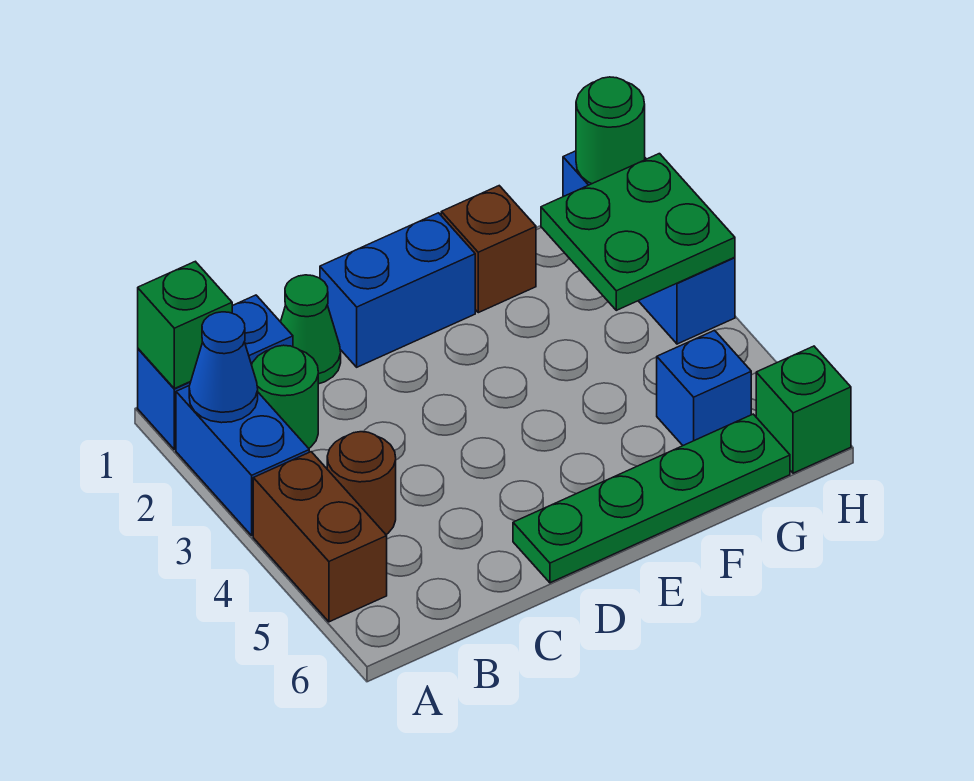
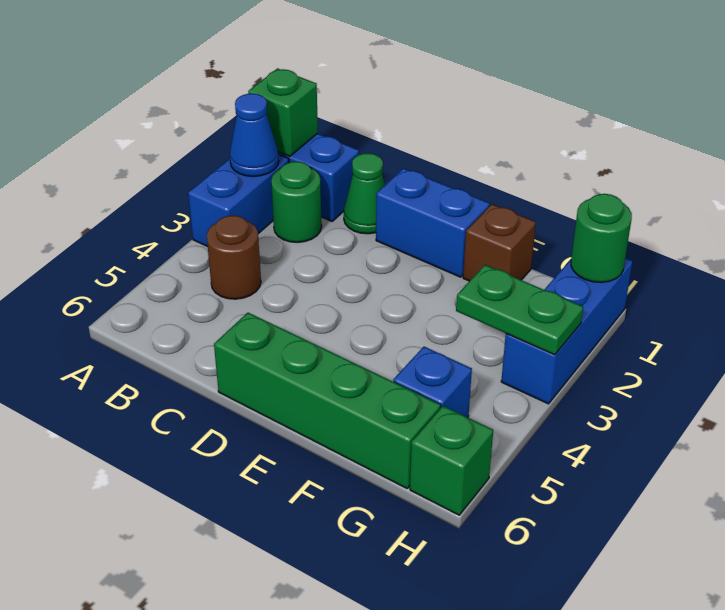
brown 1x2 brick [253,452,387,622] -> none
green 1x4 plate [513,414,790,583] -> green 1x4 brick [214,313,440,488]
green 2x2 plate [541,154,735,310] -> green 1x2 plate [456,265,583,355]

